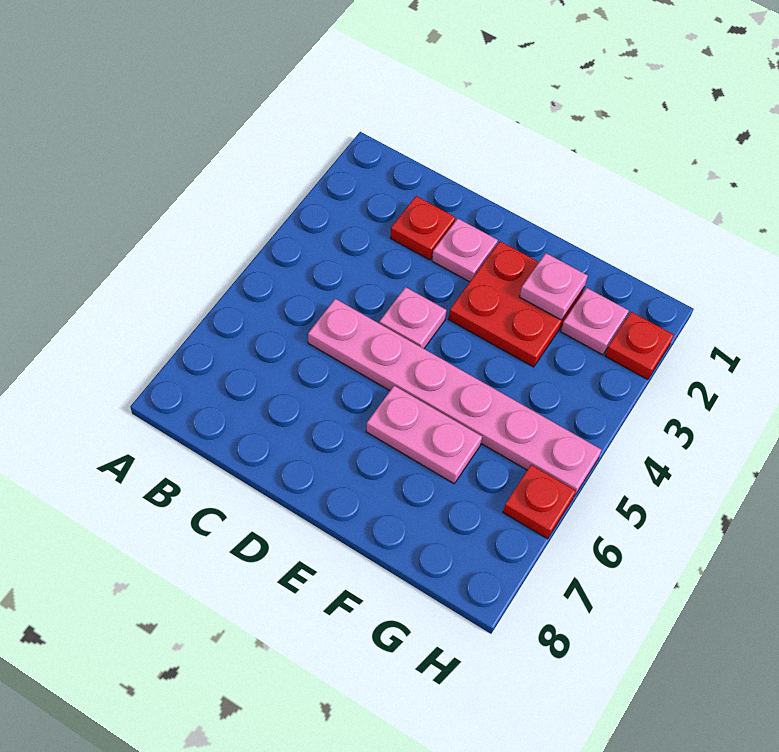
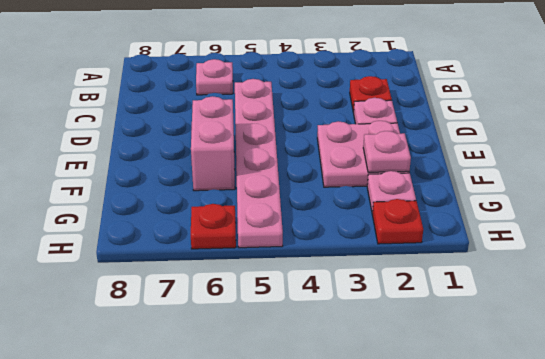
pink 1x1 plate [379,287,446,349] -> pink 1x1 plate moved to [196,59,233,95]
red 2x2 plate [448,241,584,367] -> pink 2x2 plate [317,121,409,187]
pink 1x2 plate [366,386,482,484] -> pink 1x2 brick [191,96,235,191]

